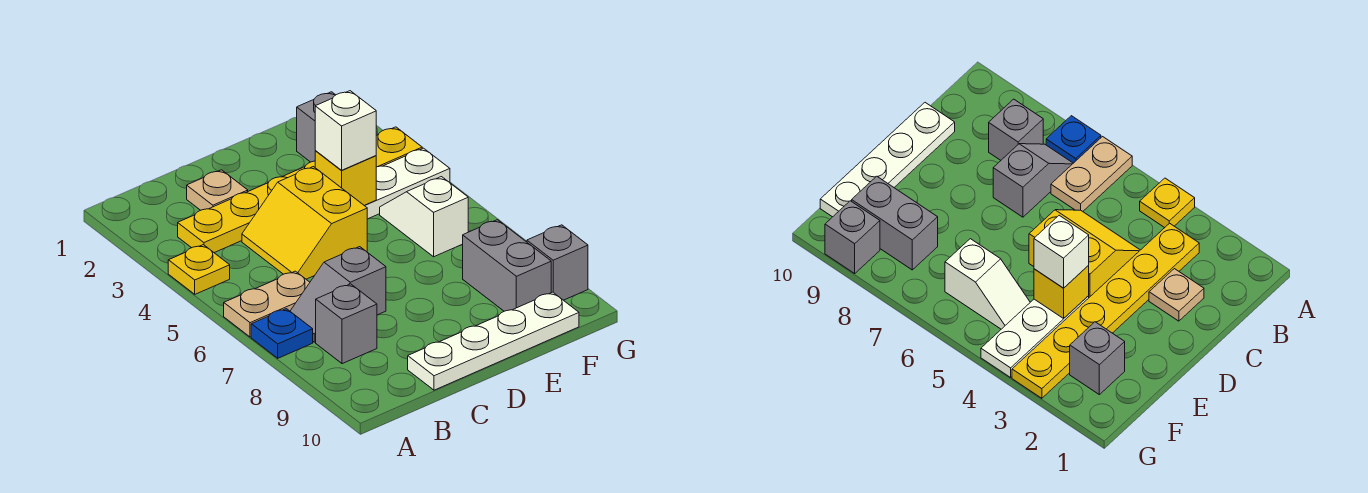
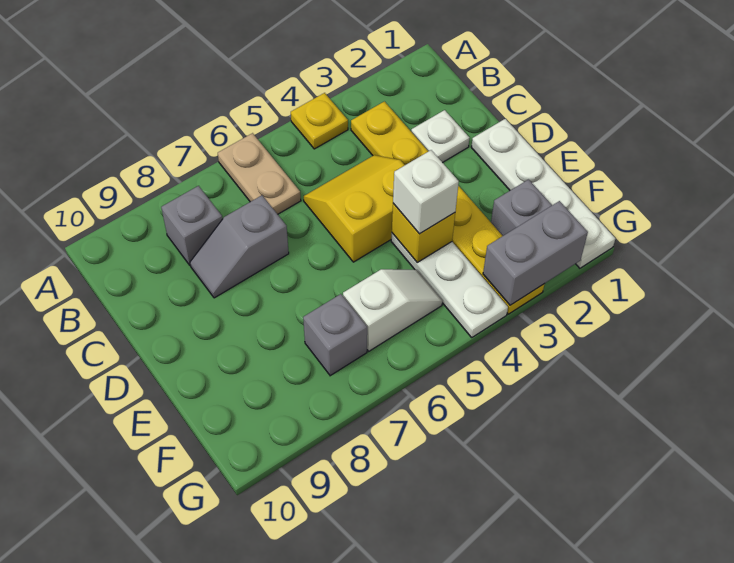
blue 1x1 plate [251,309,313,358] -> none
grey 1x2 slope [290,247,386,342] -> grey 1x2 slope turned to [190,195,289,298]
tan 1x1 plate [187,170,248,210] -> white 1x1 plate [411,110,469,163]
white 1x4 plate [408,292,579,390] -> white 1x4 plate moved to [471,119,615,268]
grey 1x2 brick [463,220,551,311] -> grey 1x2 brick moved to [483,201,588,305]
grey 1x1 brick [527,225,588,300] -> grey 1x1 brick moved to [303,294,367,376]

